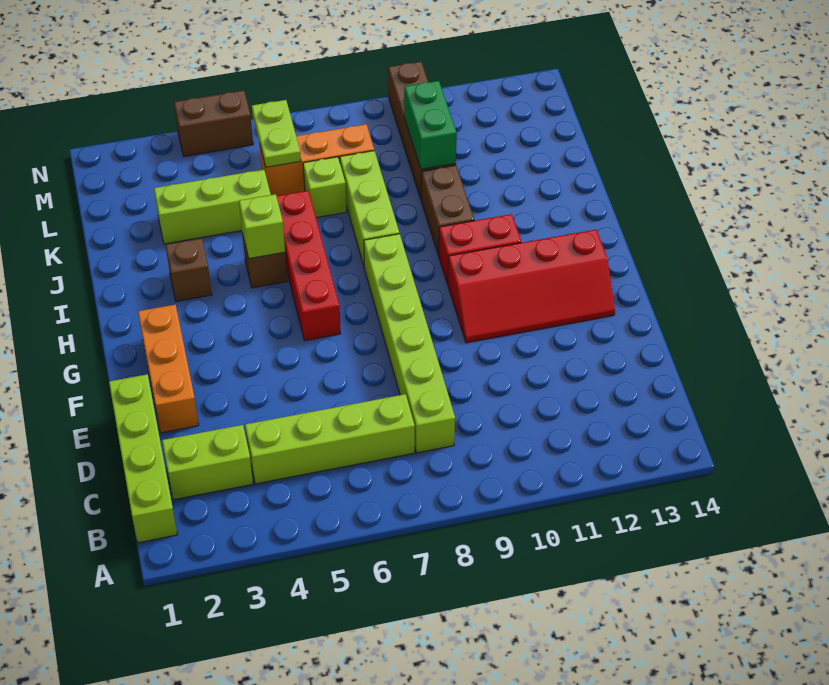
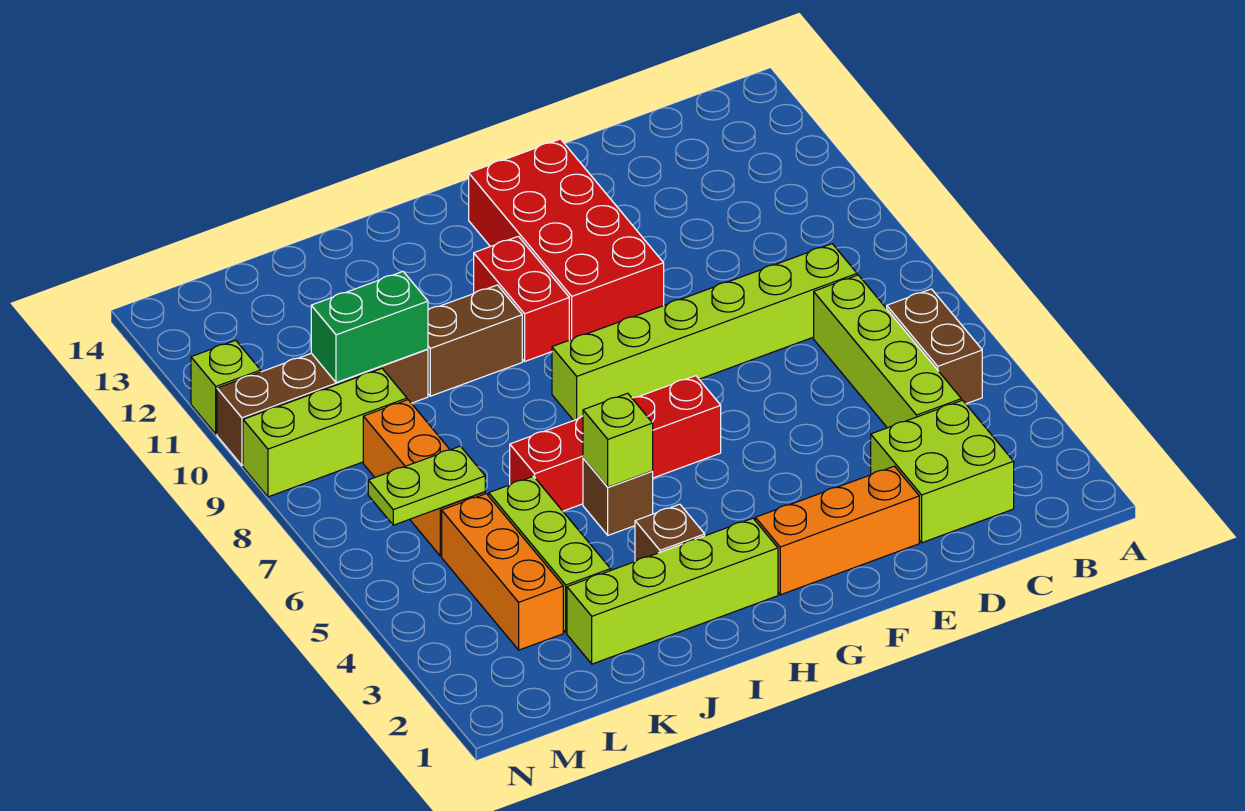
lime 1x4 brick [109,374,178,543] -> lime 1x4 brick moved to [567,518,778,664]
lime 1x2 brick [162,425,253,500] -> lime 2x2 brick [871,400,1014,543]
red 2x4 slope [448,230,615,343] -> red 2x4 brick [469,139,664,340]
lime 1x3 brick [340,151,399,266] -> lime 1x3 brick moved to [243,368,407,497]
lime 1x1 brick [303,157,347,218] -> lime 1x1 brick moved to [191,340,261,434]
none -> orange 1x3 brick [442,494,563,650]
brown 1x2 brick [174,91,253,156] -> brown 1x2 brick moved to [887,289,982,404]

